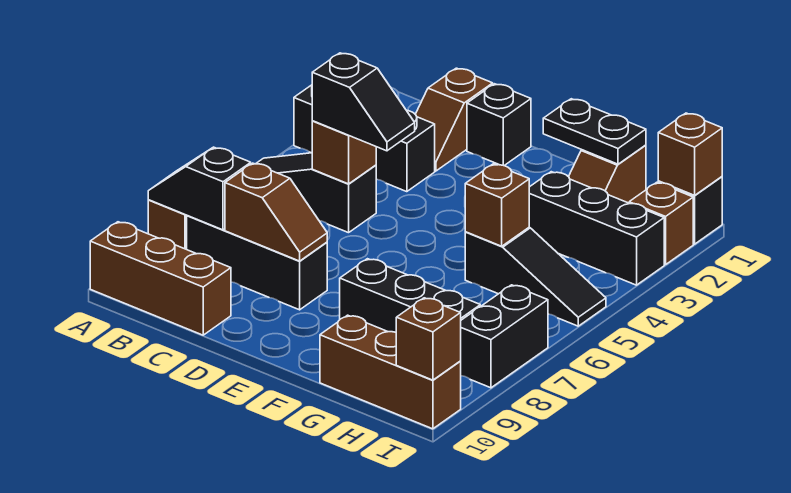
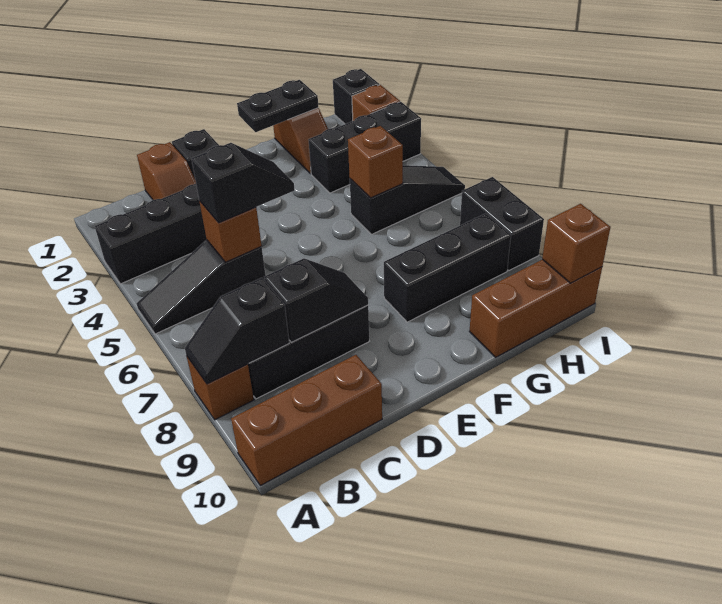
brown 1x2 slope [225,163,327,261] -> black 1x2 slope [264,258,368,342]
brown 1x1 brick [658,113,722,195] -> none

